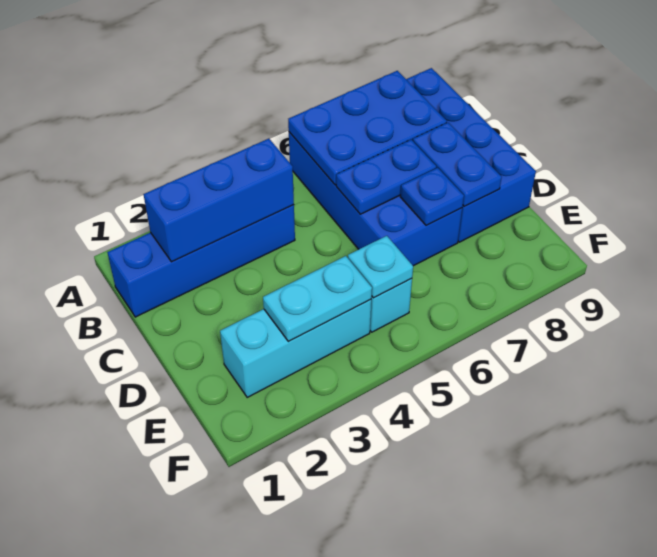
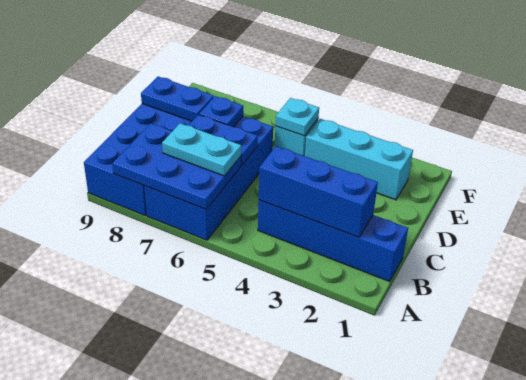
blue 1x2 plate [413,123,502,206] -> blue 1x2 plate turned to [141,77,214,121]
cyan 1x2 plate [263,256,372,341] -> cyan 1x2 plate moved to [162,123,241,176]

